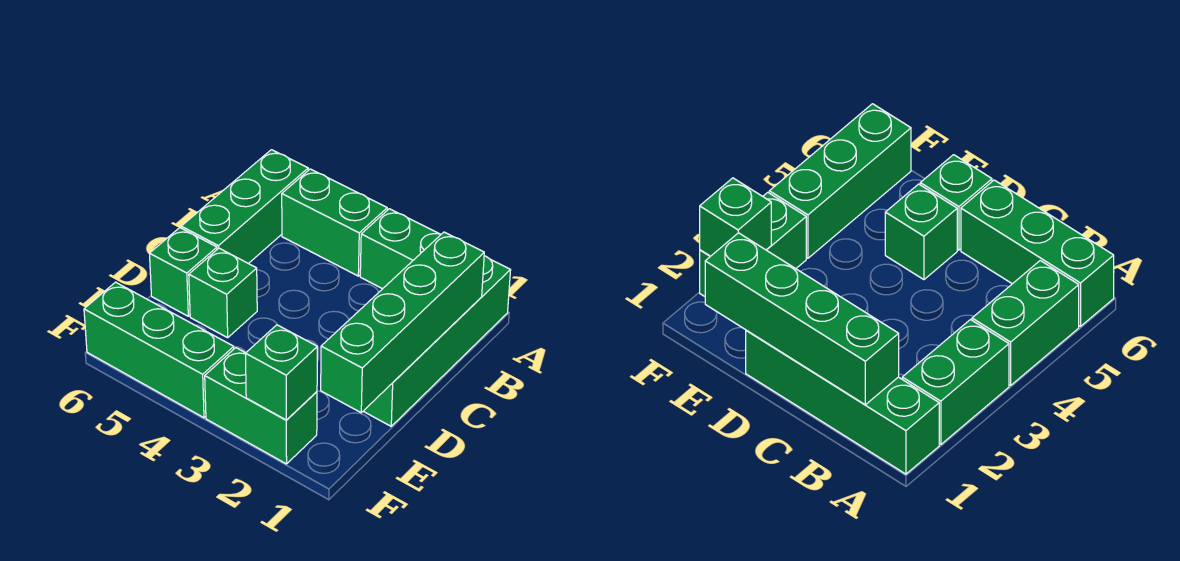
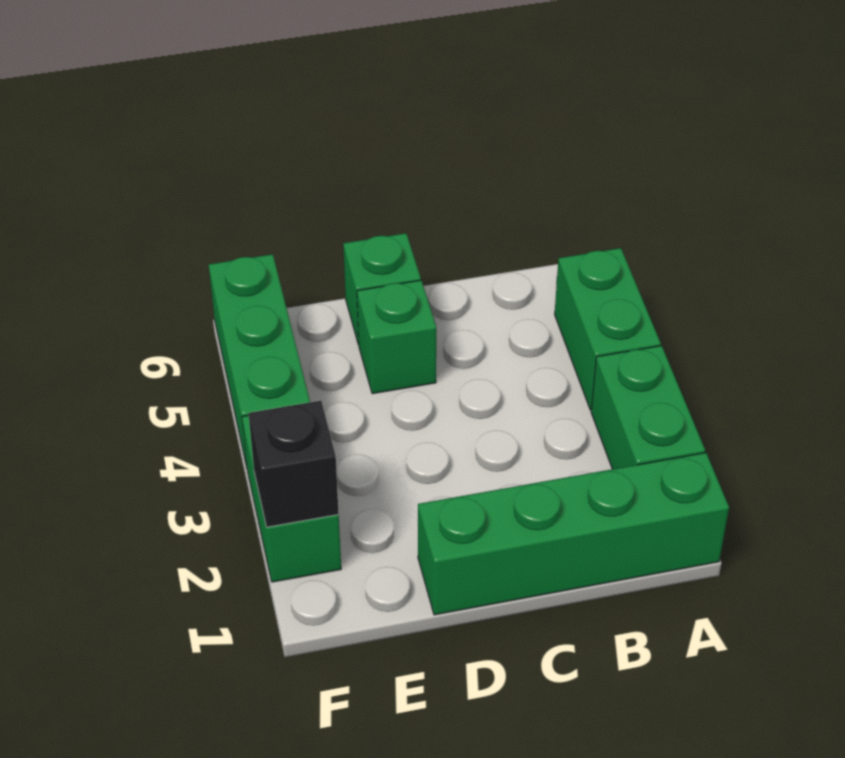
green 1x3 brick [181,150,308,264] -> none
green 1x4 brick [321,232,484,413] -> none
green 1x1 brick [245,325,317,420] -> black 1x1 brick [248,401,339,527]

